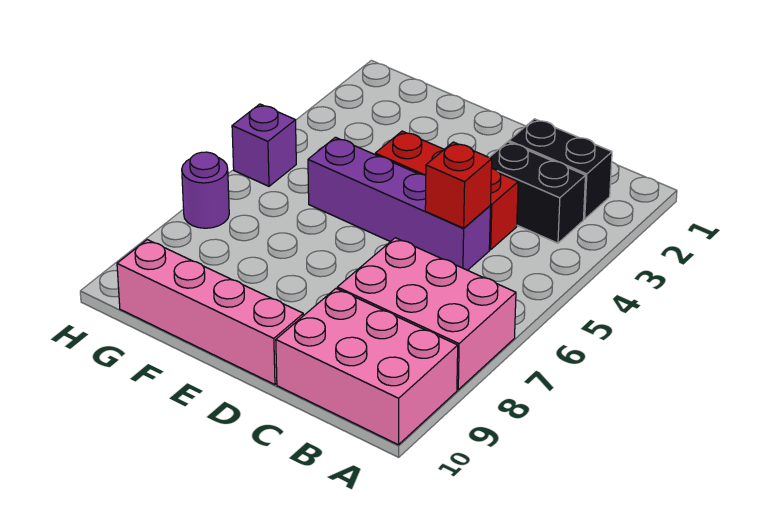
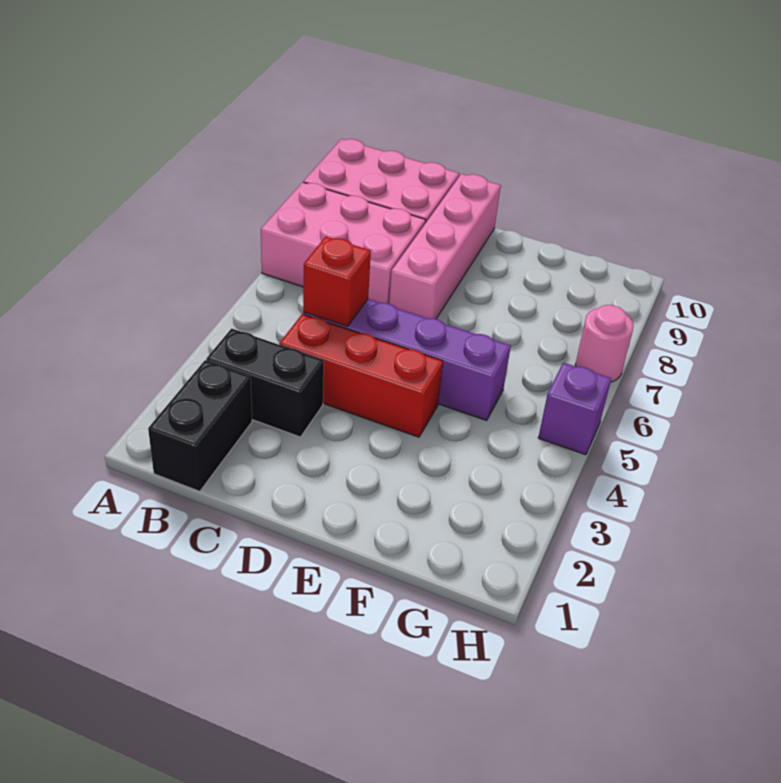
black 1x2 brick [509,119,612,219] -> black 1x2 brick turned to [148,360,252,491]
pink 1x4 brick [117,240,303,385] -> pink 1x4 brick turned to [389,174,501,319]
purple 1x1 round brick [182,152,229,228] -> pink 1x1 round brick [575,305,634,382]

